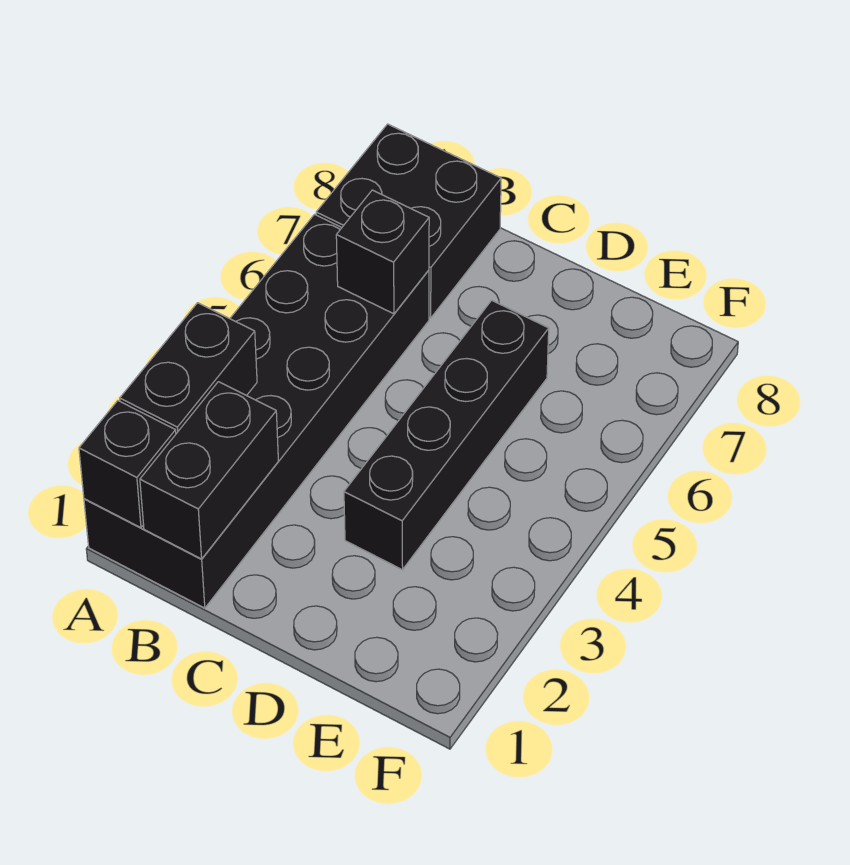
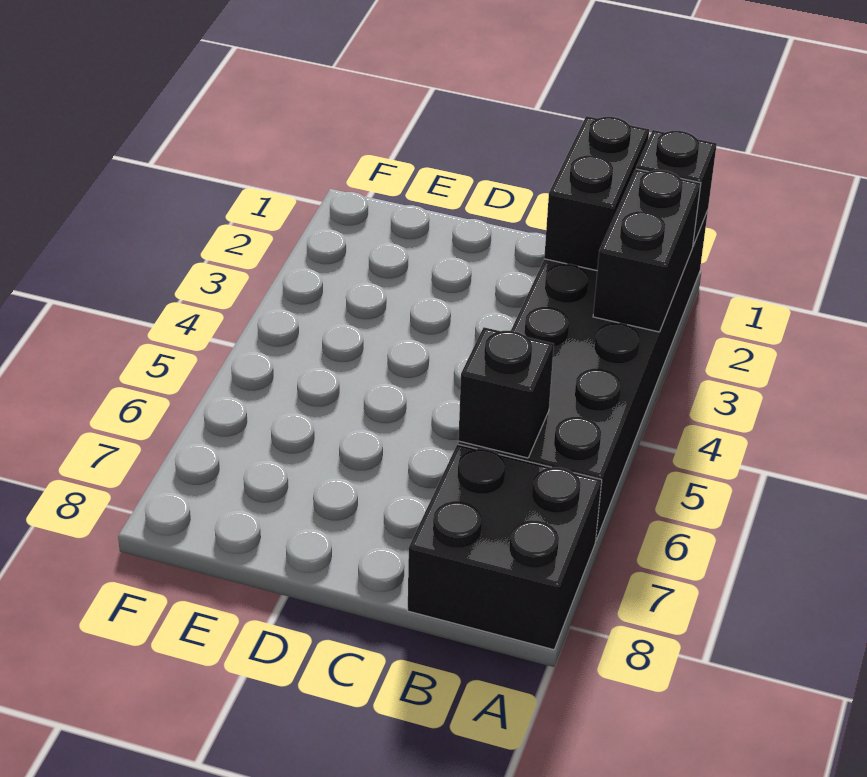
black 1x4 brick [344,300,549,570] -> none

